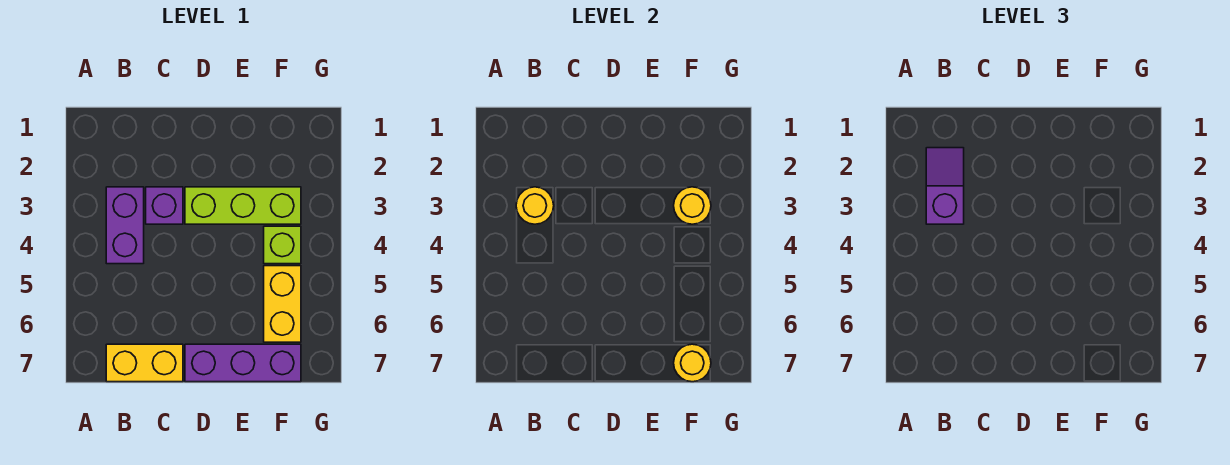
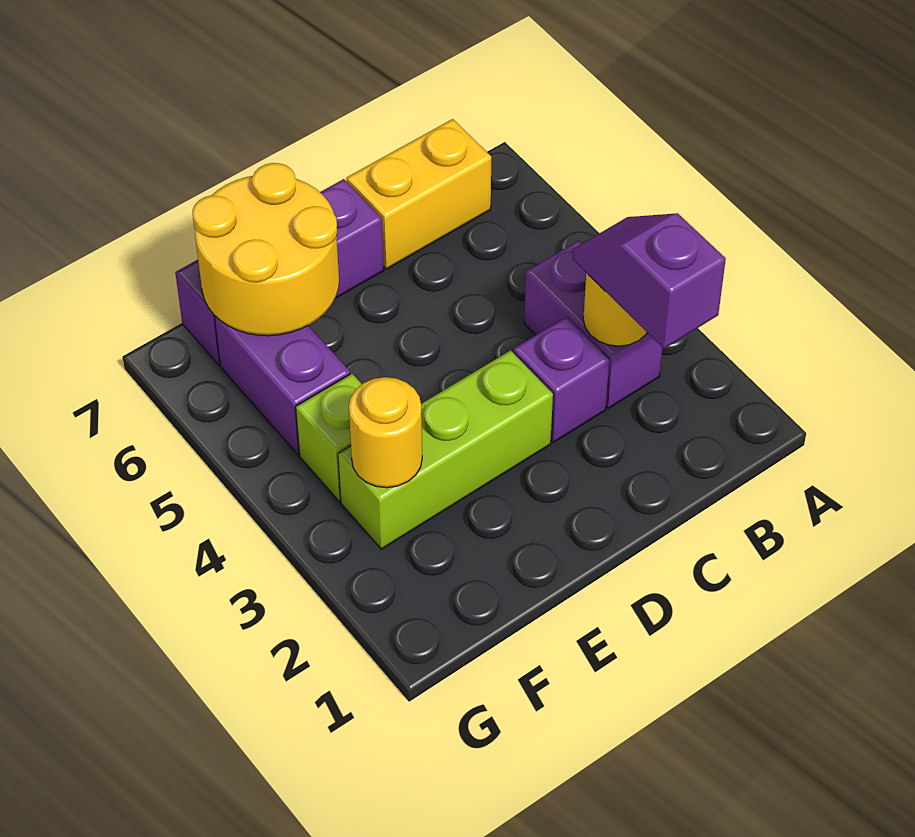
purple 1x2 slope [926,148,964,224] -> purple 1x2 slope turned to [573,213,726,348]
yellow 1x2 brick [264,266,301,342] -> purple 1x2 brick [214,315,350,454]
yellow 1x1 round brick [674,344,711,382] -> yellow 2x2 round brick [192,163,339,336]

